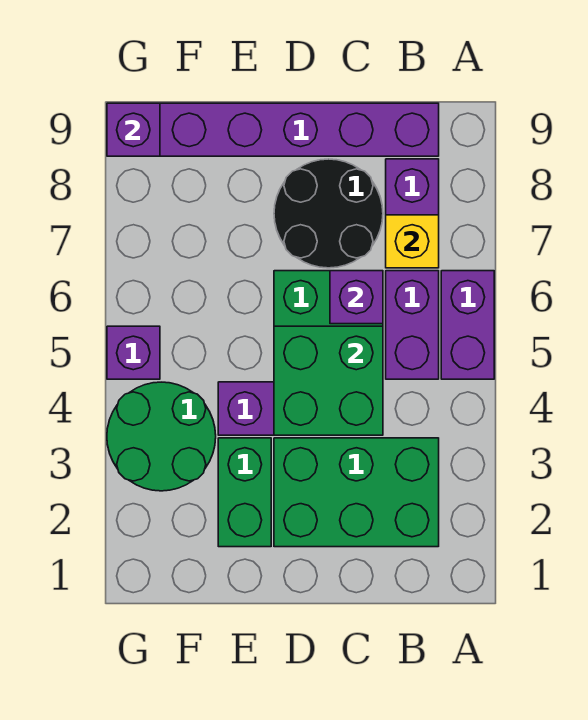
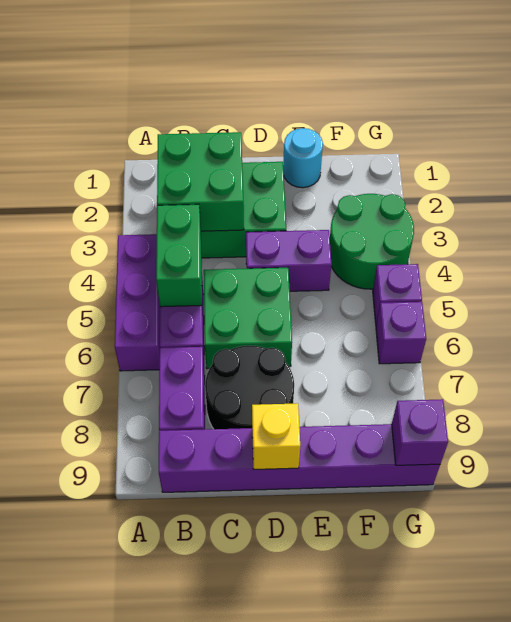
purple 1x2 brick [441,271,494,379] -> purple 1x3 brick [115,234,160,371]
yellow 1x1 brick [386,215,439,268] -> yellow 1x1 brick moved to [252,403,300,470]
green 2x2 brick [274,326,383,435] -> green 2x2 brick moved to [157,132,244,231]
purple 1x1 brick [330,271,383,324] -> purple 1x1 brick moved to [376,302,426,364]
none -> cyan 1x1 round brick [283,128,323,188]
green 1x2 brick [218,438,271,547] -> green 1x2 brick moved to [156,204,202,307]

